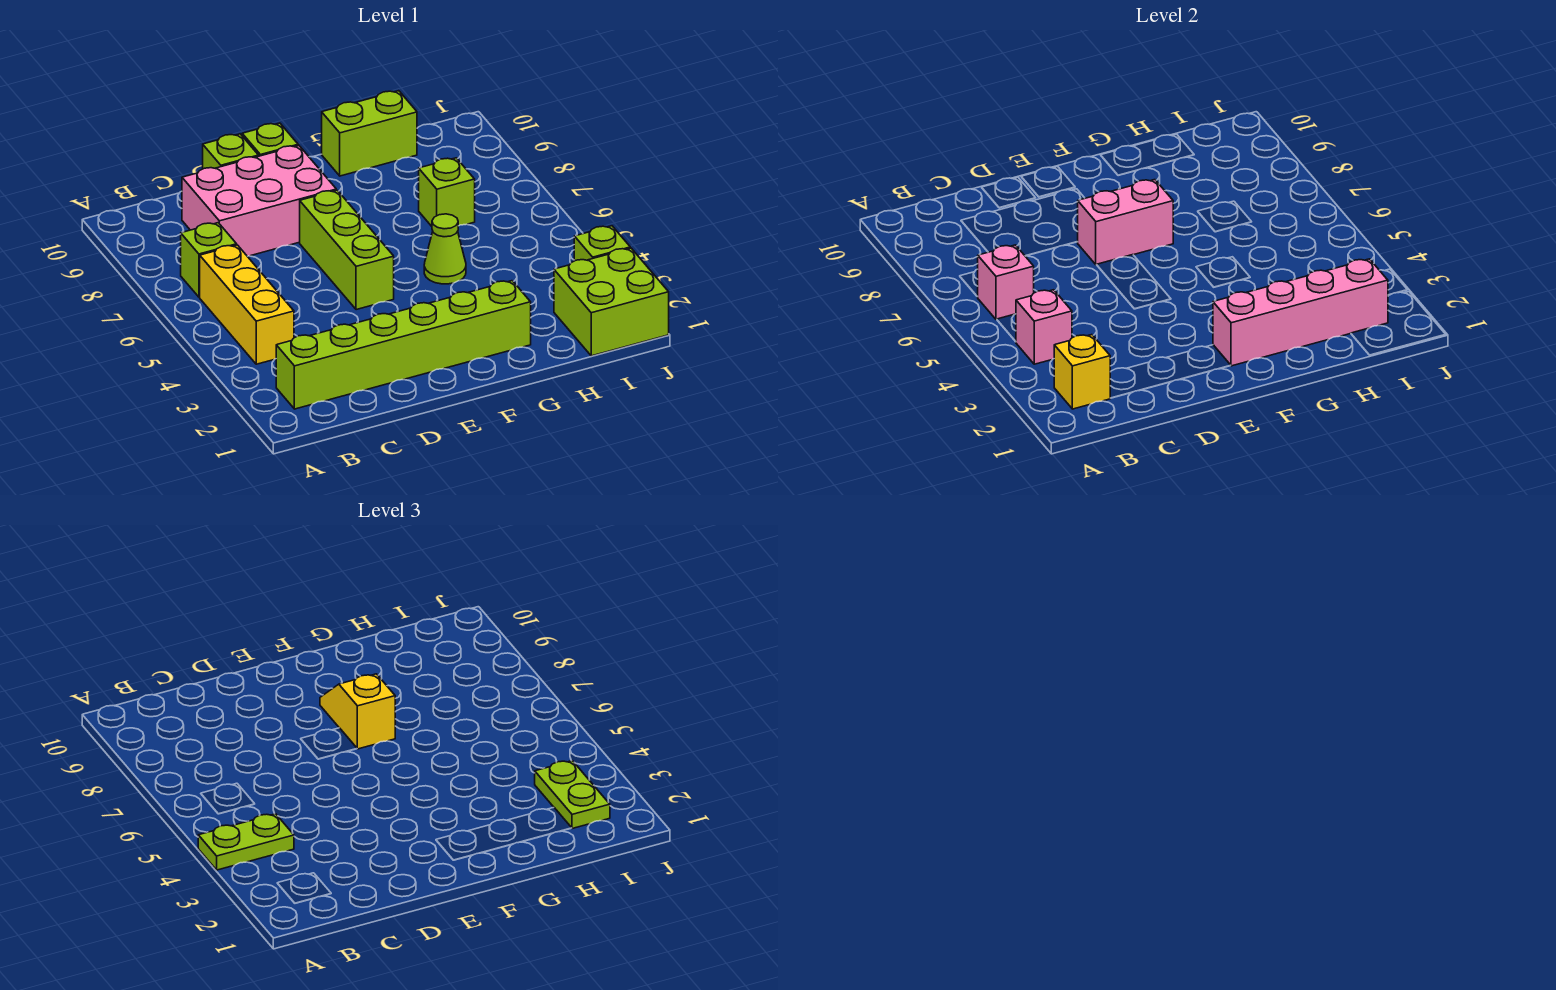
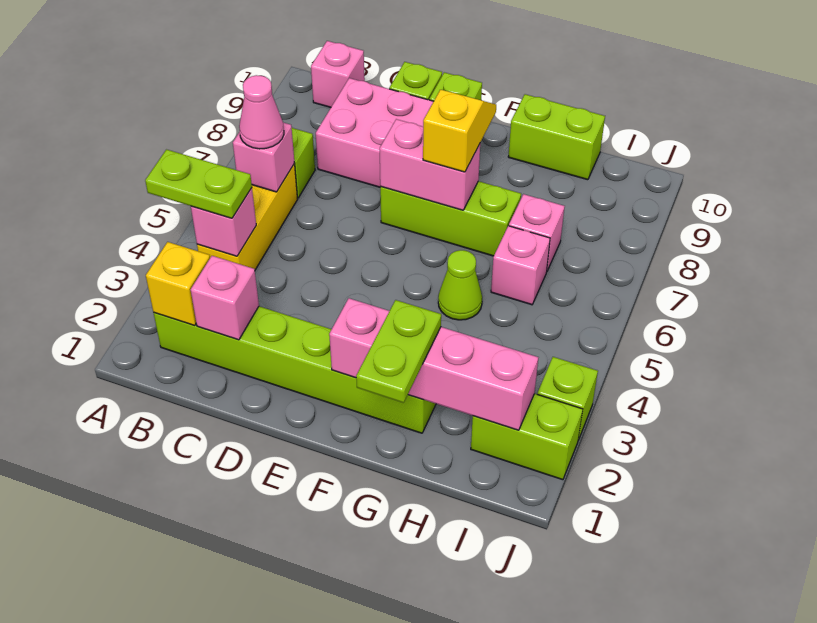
none -> pink 1x1 cone [239,75,284,149]
none -> pink 1x1 brick [311,41,365,107]
none -> pink 1x1 brick [191,256,259,340]
lime 1x3 brick [300,190,394,310] -> lime 1x3 brick turned to [380,181,521,256]
none -> pink 1x1 brick [491,226,550,305]
lime 1x1 brick [419,158,475,226] -> pink 1x1 brick [509,194,565,271]
lime 2x2 brick [554,248,669,356] -> lime 1x2 brick [471,394,583,480]
lime 1x2 plate [535,761,610,829] -> lime 1x2 plate moved to [356,300,441,403]

